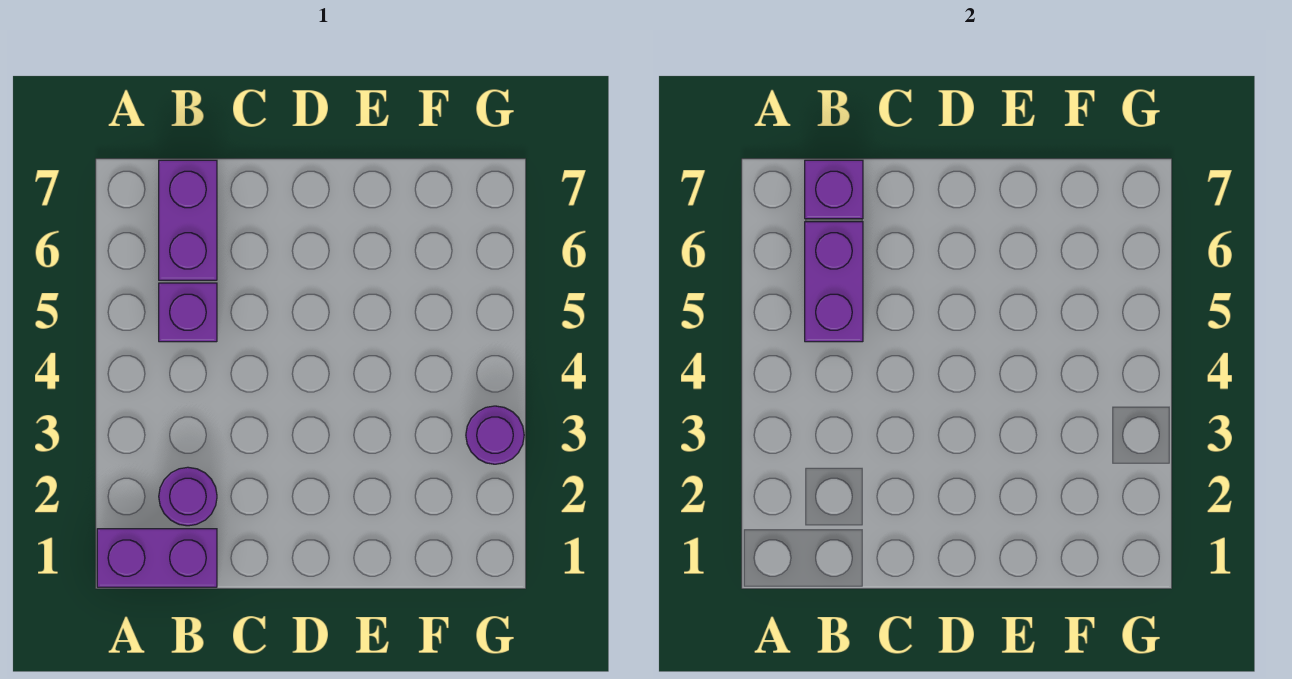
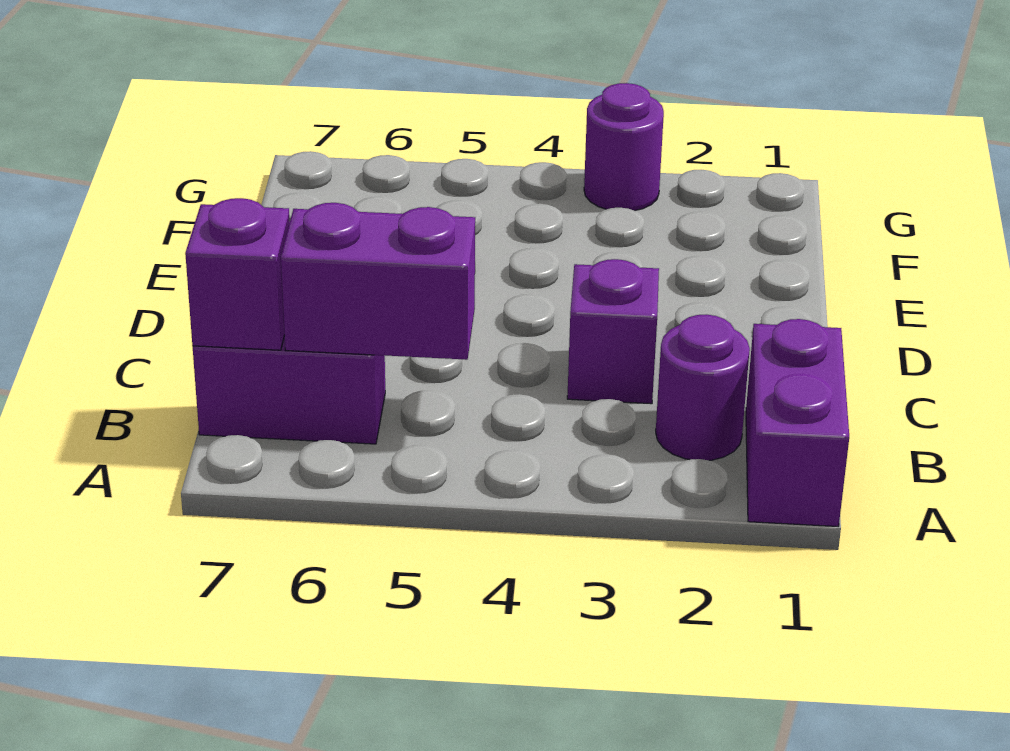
purple 1x1 brick [159,283,217,342] -> purple 1x1 brick moved to [567,259,659,404]

